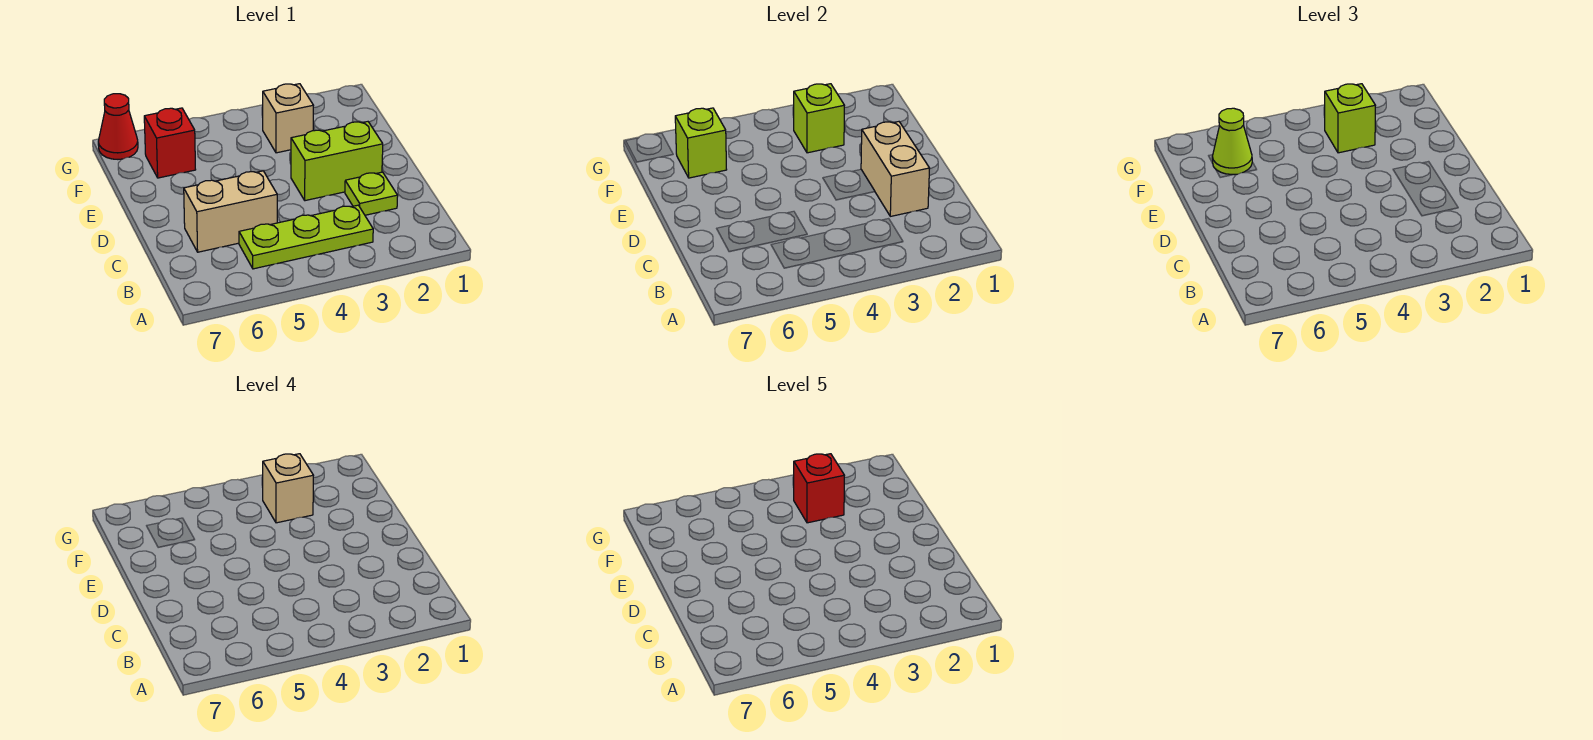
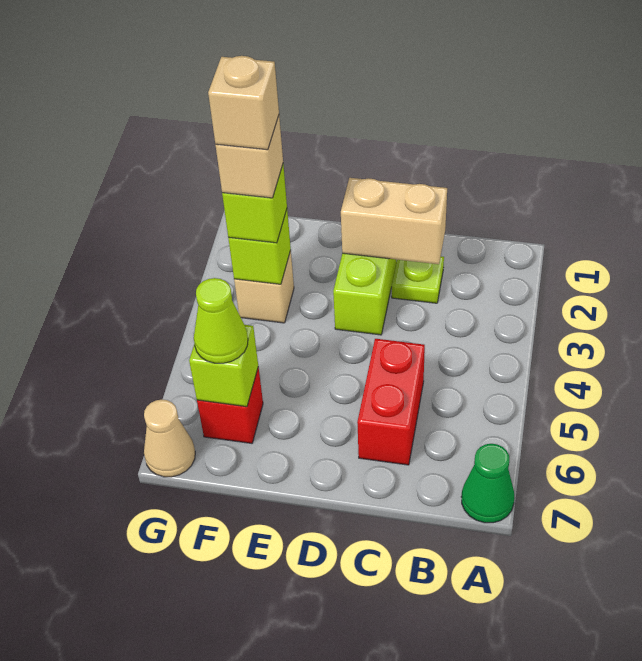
none -> green 1x1 cone [461,444,514,523]
lime 1x3 plate [239,205,373,269] -> none
tan 1x2 brick [184,171,277,252] -> red 1x2 brick [357,339,425,465]
red 1x1 brick [794,454,844,523] -> tan 1x1 brick [208,56,279,150]
red 1x1 cone [98,94,138,159] -> tan 1x1 cone [144,400,195,477]

